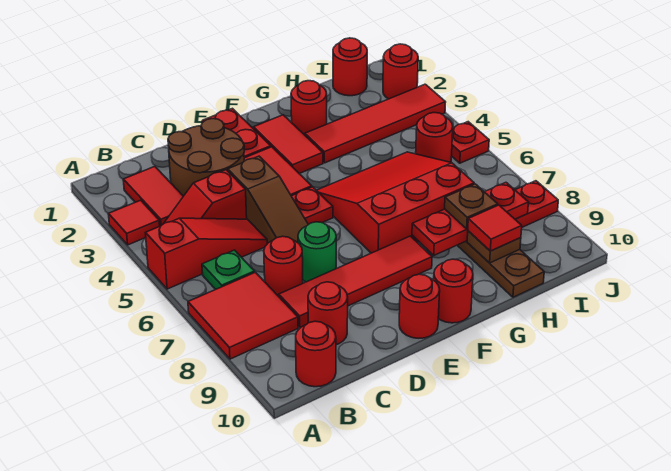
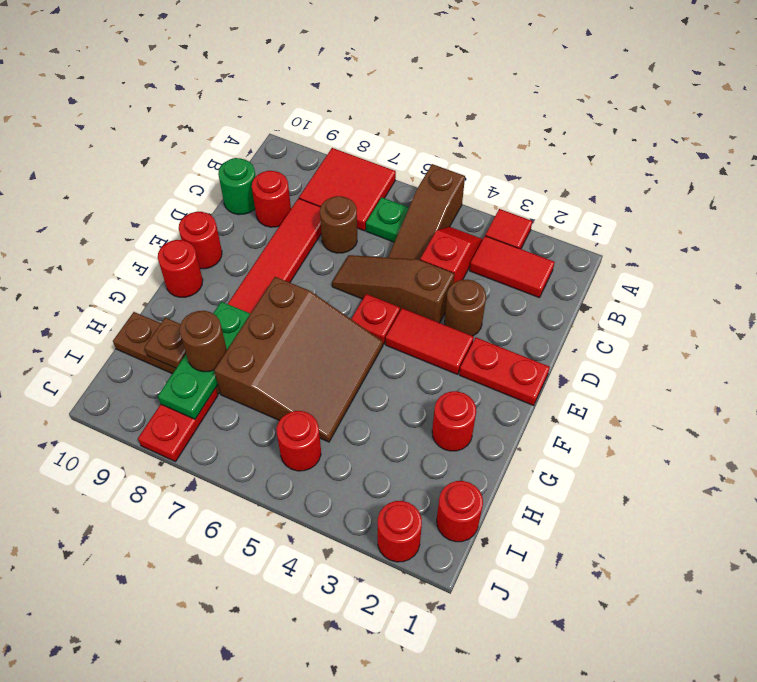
red 1x3 slope [146,218,267,289] -> brown 1x3 slope [388,164,465,260]
red 1x1 round brick [296,321,336,387] -> none
brown 2x2 round brick [168,119,244,196] -> brown 1x1 round brick [445,280,486,336]
red 1x1 round brick [264,236,303,296] -> brown 1x1 round brick [320,196,357,253]
green 1x1 round brick [298,222,336,282] -> green 1x1 round brick moved to [218,158,256,215]
red 1x2 tile [253,115,323,174] -> none
red 3x3 slope [317,152,474,253] -> brown 3x3 slope [214,277,383,442]
red 1x4 tile [305,84,446,163] -> none
red 1x3 plate [412,182,528,255] -> green 1x3 plate [158,302,250,419]
brown 1x1 plate [445,184,498,229] -> brown 1x1 round brick [179,311,227,372]
red 1x1 tile [468,205,522,251] -> none
red 1x1 plate [452,122,489,163] -> none

